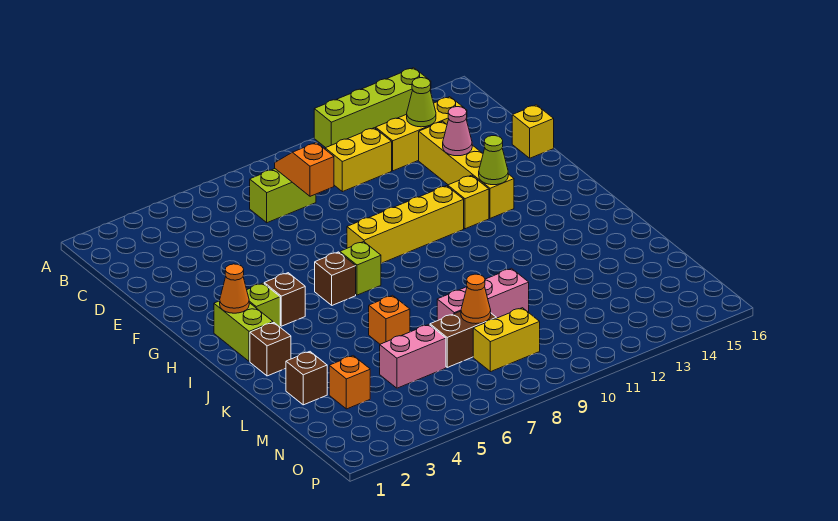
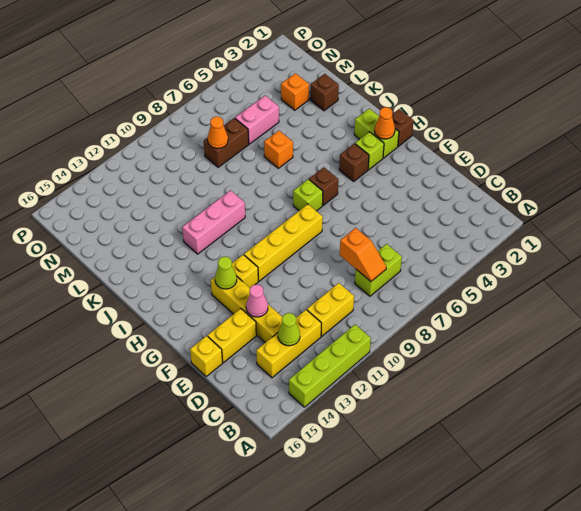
brown 1x1 brick [250,323,291,376] -> brown 1x1 brick moved to [392,109,414,146]
pink 1x3 brick [437,268,529,321] -> pink 1x3 brick moved to [182,190,245,254]
yellow 1x2 brick [473,308,540,372] -> yellow 1x2 brick moved to [207,309,256,363]

